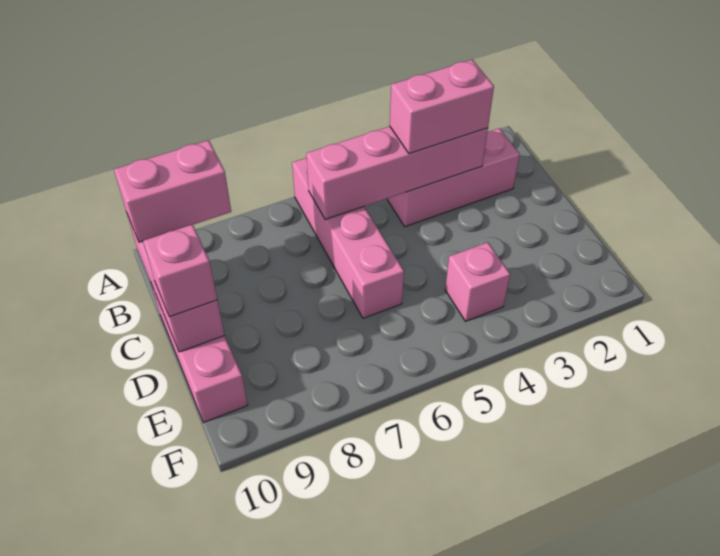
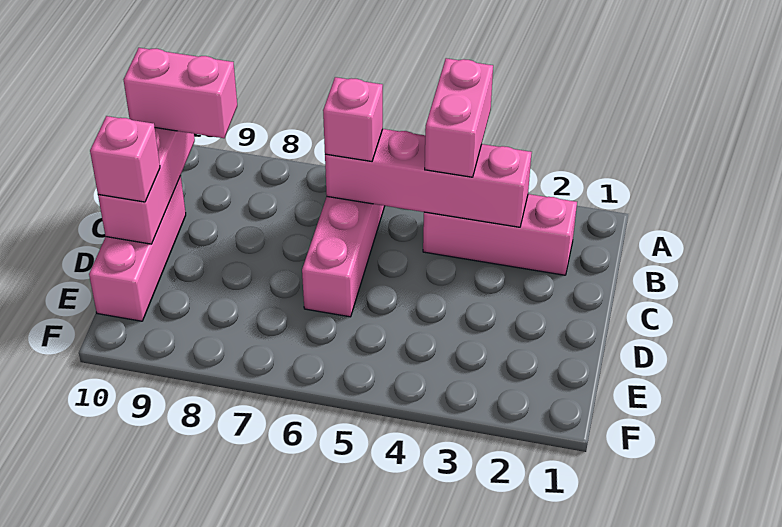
pink 1x2 brick [390,60,494,154] -> pink 1x2 brick turned to [425,58,493,177]
pink 1x1 brick [445,242,510,321] -> pink 1x1 brick moved to [323,77,383,161]

